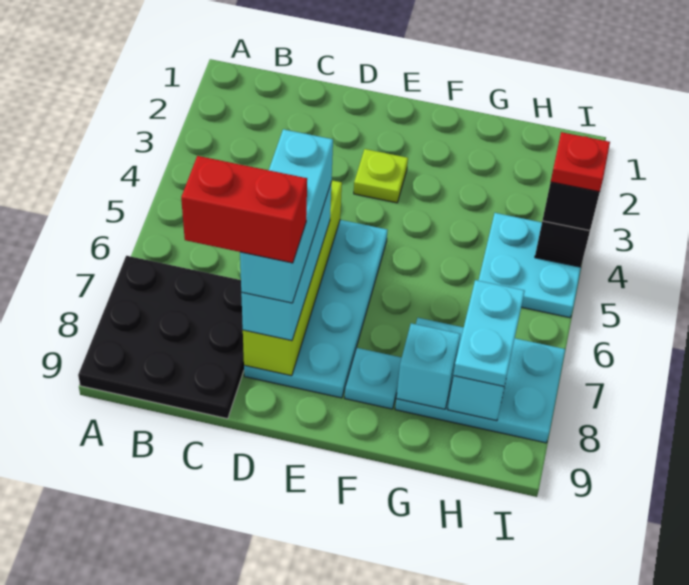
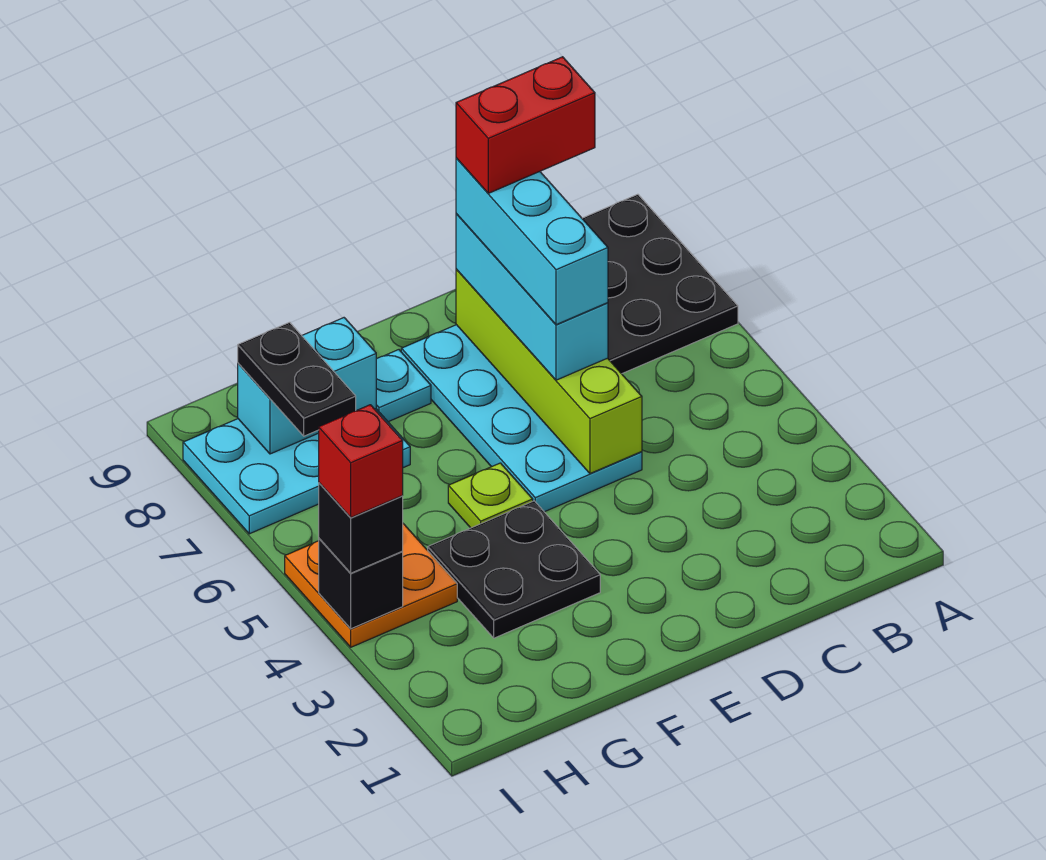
lime 1x1 plate [354,149,408,203] -> lime 1x1 plate moved to [448,463,533,528]
none -> black 2x2 plate [428,501,600,638]
cyan 2x2 plate [478,213,581,318] -> orange 2x2 plate [285,524,457,647]
cyan 1x2 plate [453,280,525,386] -> black 1x2 plate [238,322,356,436]
red 1x1 plate [551,132,610,192] -> red 1x1 brick [319,405,403,518]

